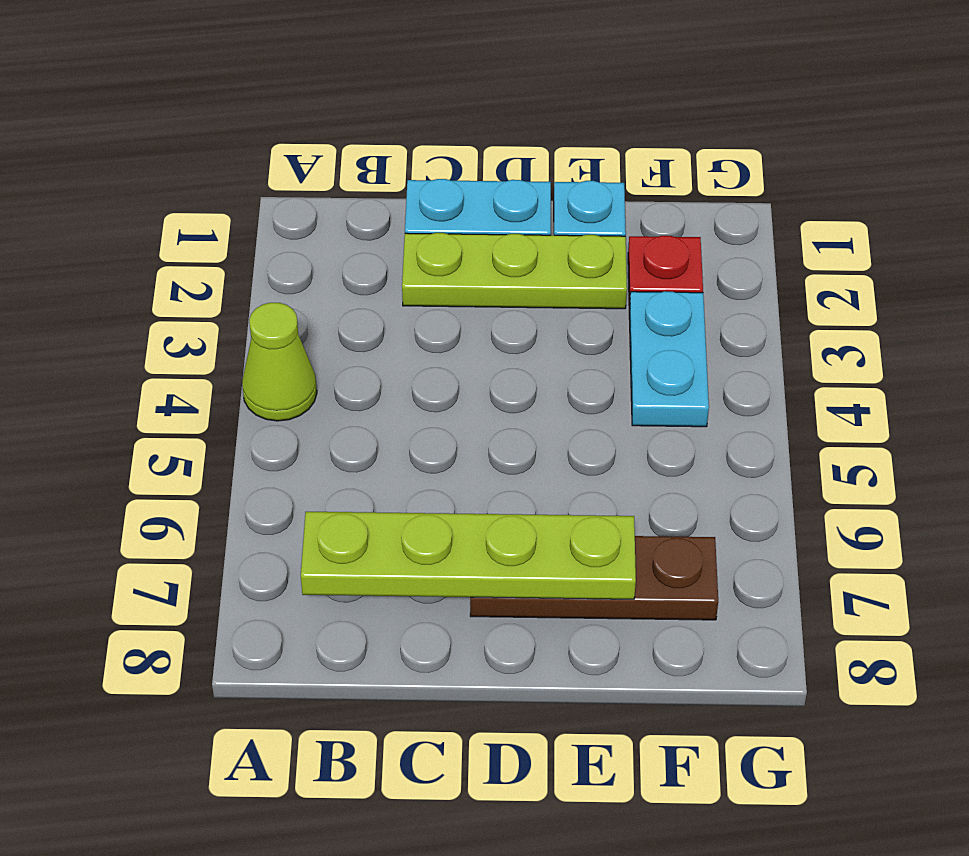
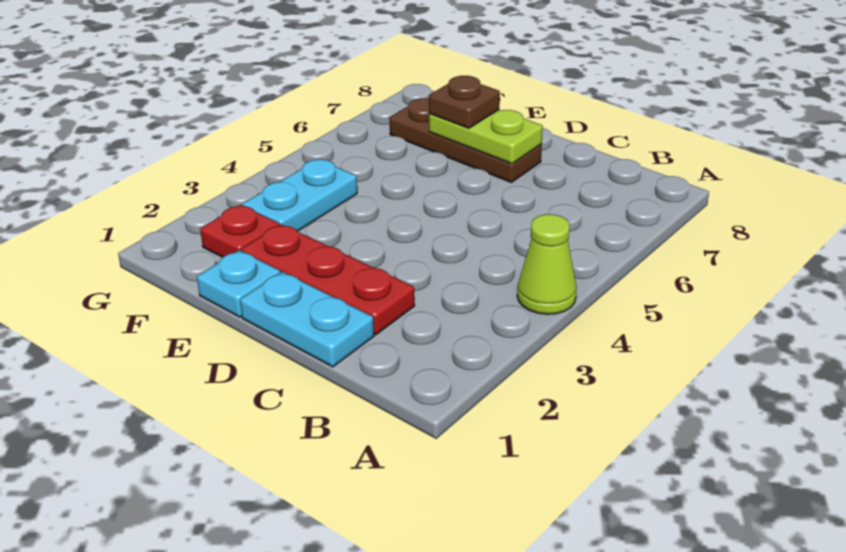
lime 1x4 plate [301,511,636,599] -> lime 1x2 plate [429,110,543,164]
lime 1x3 plate [402,233,627,309] -> red 1x3 plate [241,224,415,335]
none -> brown 1x1 plate [429,76,500,128]

